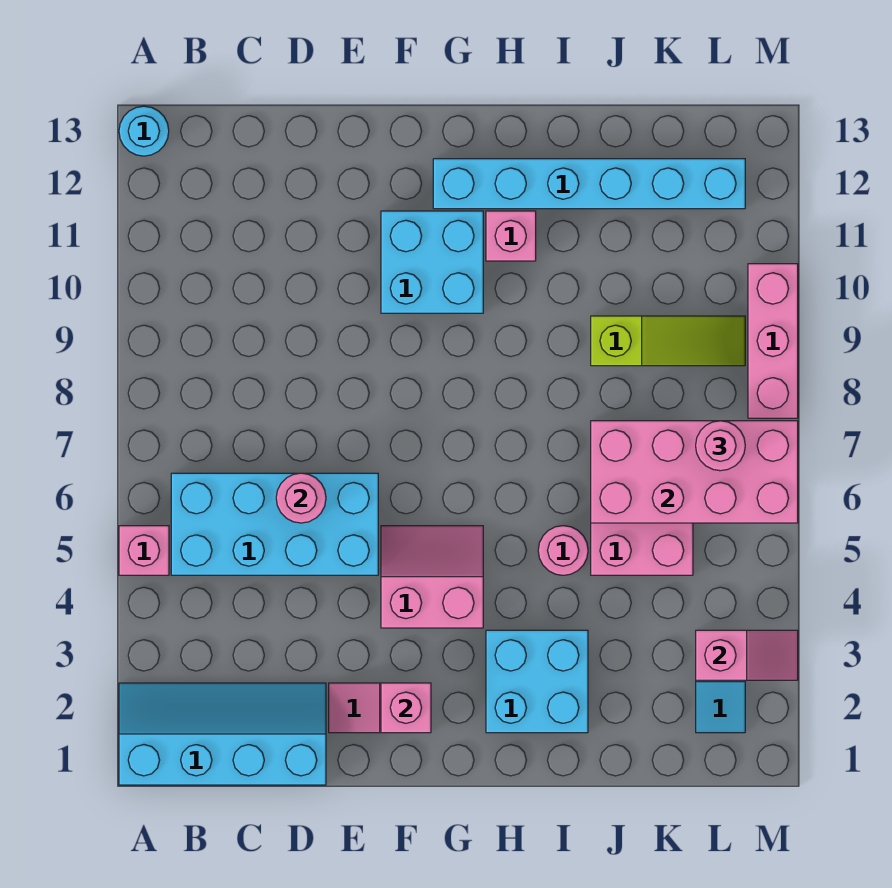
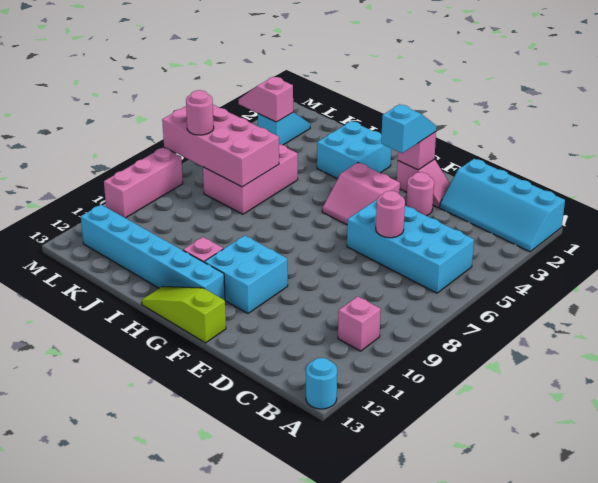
pink 1x1 brick [119,526,169,575] -> pink 1x1 brick moved to [338,296,381,351]
none -> cyan 1x2 slope [381,104,436,153]
pink 1x1 round brick [538,526,588,575] -> pink 1x1 round brick moved to [406,172,434,216]
lime 1x3 slope [591,316,745,366] -> lime 1x3 slope moved to [142,287,226,343]

